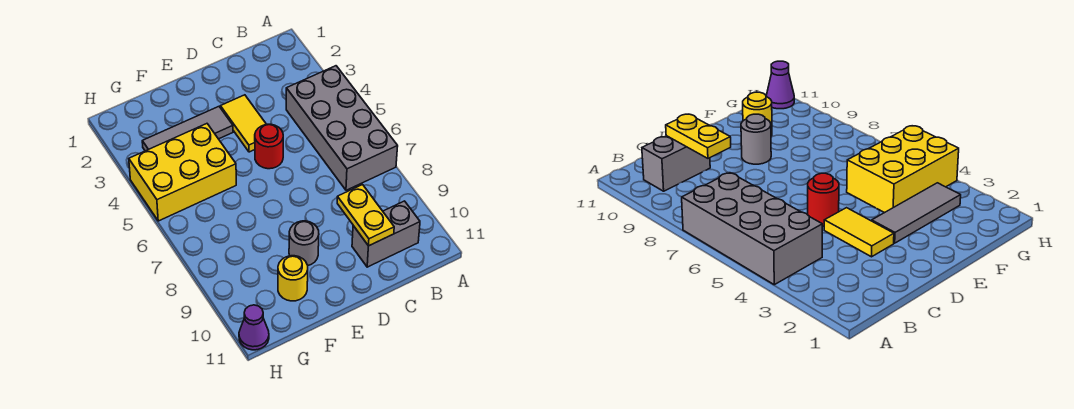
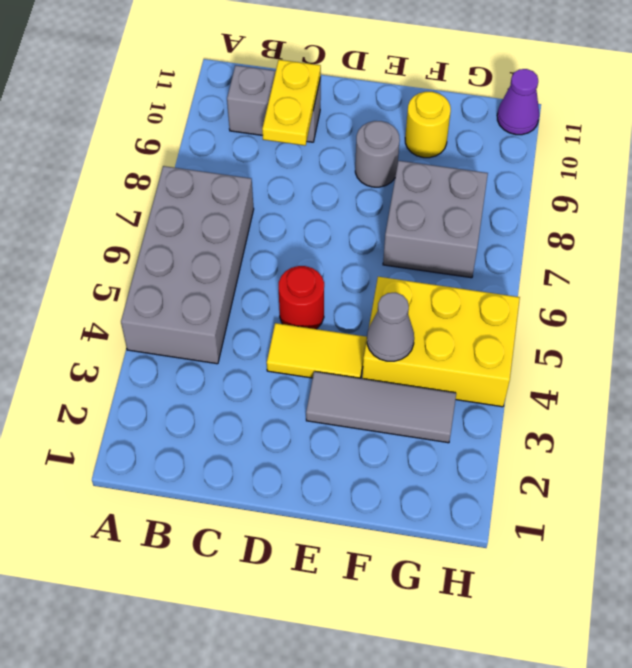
yellow 1x2 tile [220,95,267,152] -> yellow 1x2 tile turned to [267,323,367,378]
none -> grey 1x1 cone [367,293,414,361]
none -> grey 2x2 brick [383,161,488,278]

